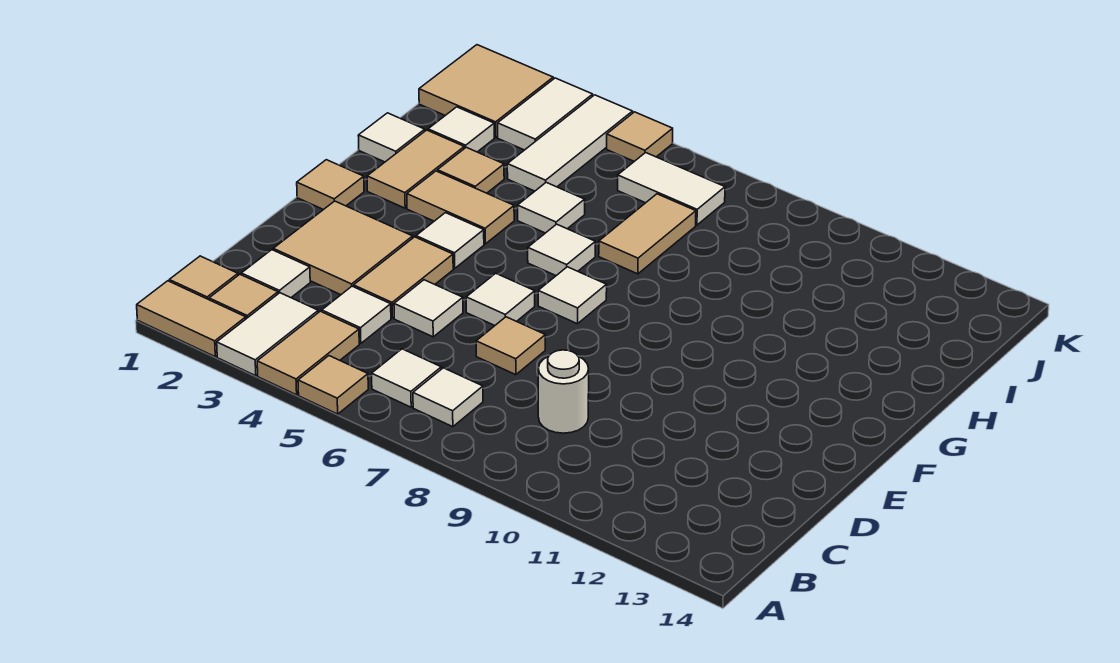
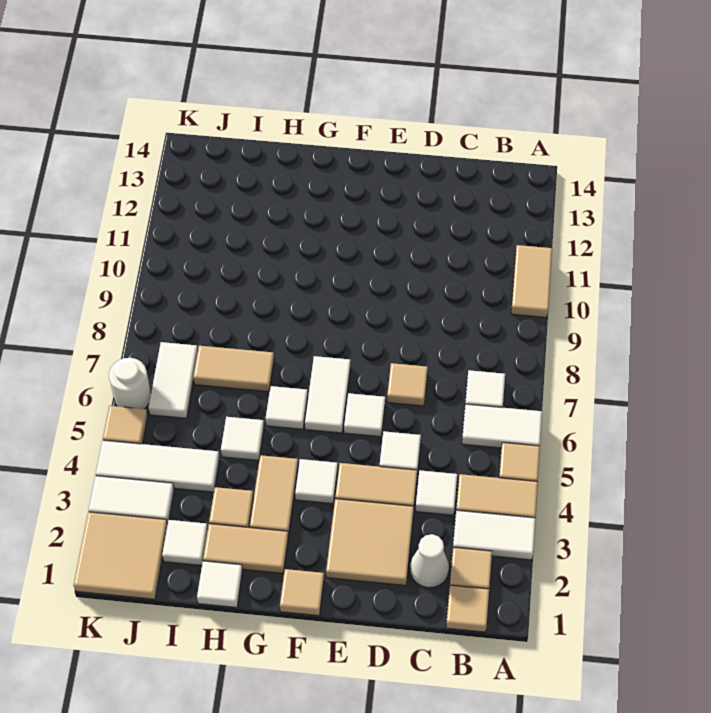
tan 1x2 tile [137,281,246,357] -> tan 1x2 tile moved to [511,245,552,318]
white 1x1 tile [372,349,441,407] -> white 1x2 tile [462,404,542,448]
white 1x1 tile [241,250,310,298] -> white 1x1 cone [410,534,449,588]
white 1x1 round brick [538,350,589,433] -> white 1x1 round brick moved to [109,358,151,409]
white 1x1 tile [538,267,607,324] -> white 1x2 tile [305,356,350,433]

